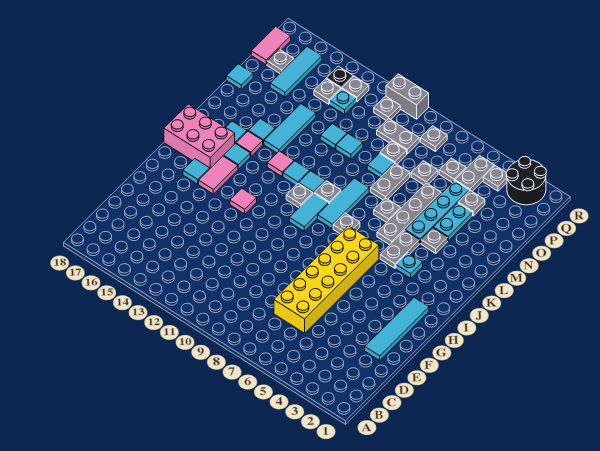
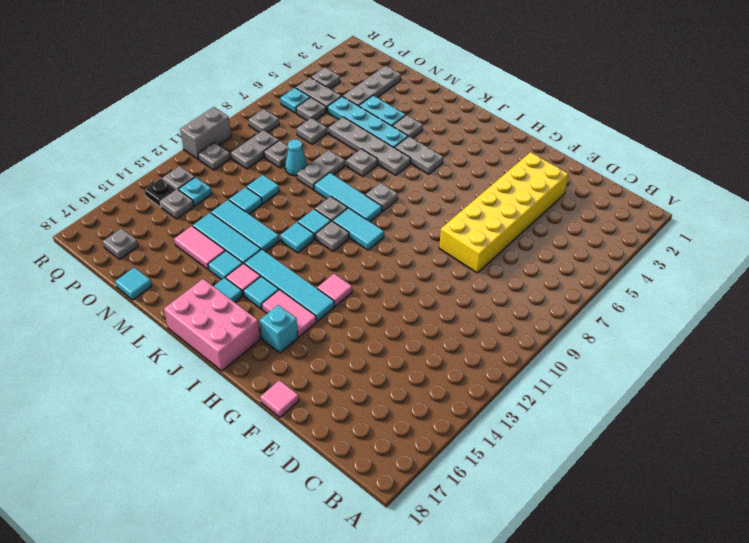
yellow 2x6 brick [274,226,379,333] -> yellow 2x6 brick turned to [439,152,569,273]
cyan 1x4 tile [365,298,429,360] -> cyan 1x4 tile moved to [244,249,335,321]
cyan 1x1 tile [183,159,210,184] -> cyan 1x1 brick [260,305,298,353]
pink 2x3 brick [164,104,235,168] -> pink 2x3 brick turned to [164,279,260,371]
cyan 1x1 plate [396,253,423,278] -> cyan 1x1 plate moved to [280,88,310,113]
pink 1x1 tile [267,151,294,176] -> pink 1x1 tile moved to [260,380,299,417]
grey 1x2 plate [371,163,410,200] -> grey 1x2 plate turned to [297,150,345,190]
cyan 1x1 tile [367,153,394,178] -> cyan 1x1 cone [285,139,307,176]
grey 1x1 plate [458,190,485,216] -> grey 1x3 plate [343,65,401,106]
cyan 1x3 tile [270,47,322,97] -> cyan 1x3 tile moved to [211,200,279,252]
pink 1x2 tile [251,27,291,65] -> pink 1x2 tile moved to [174,226,225,269]
black 2x2 round brick [506,157,546,205] -> none

